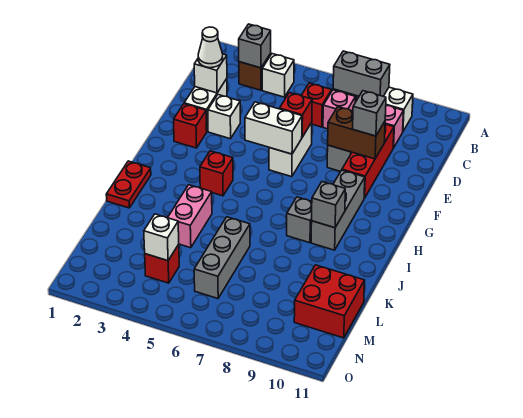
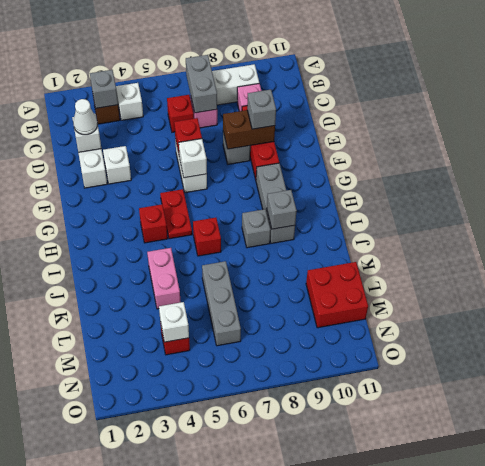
grey 1x2 brick [333,51,390,96] -> grey 1x2 brick turned to [186,55,217,113]
red 1x1 brick [174,104,207,148] -> red 1x1 brick moved to [193,218,221,256]
white 1x2 brick [245,102,302,154] -> white 1x1 brick [179,139,207,178]
red 1x2 plate [106,161,151,208] -> red 1x2 plate moved to [160,189,192,239]

